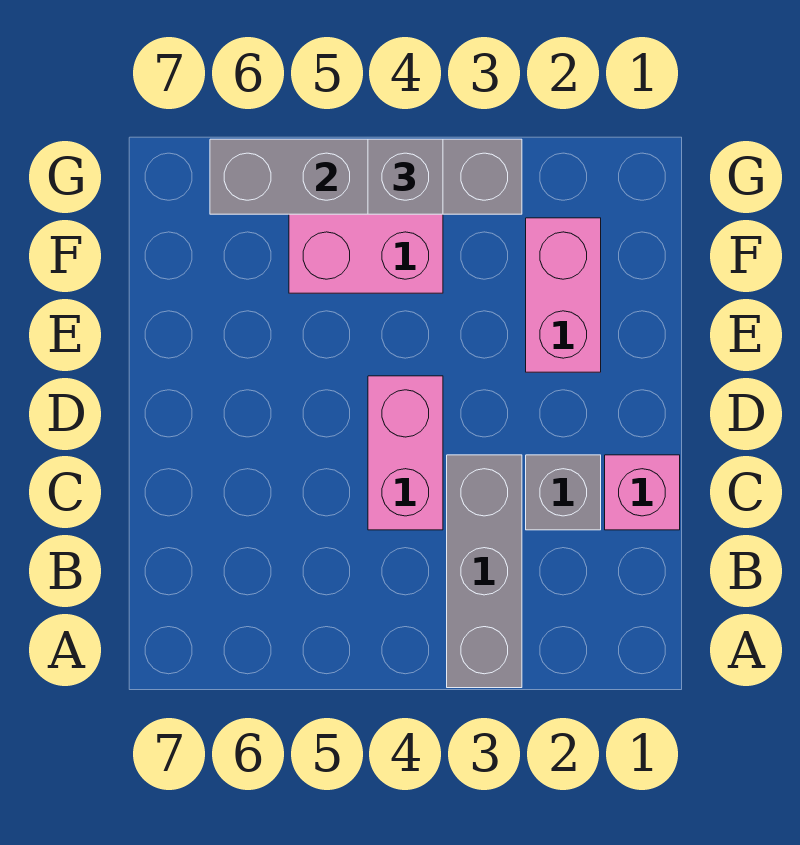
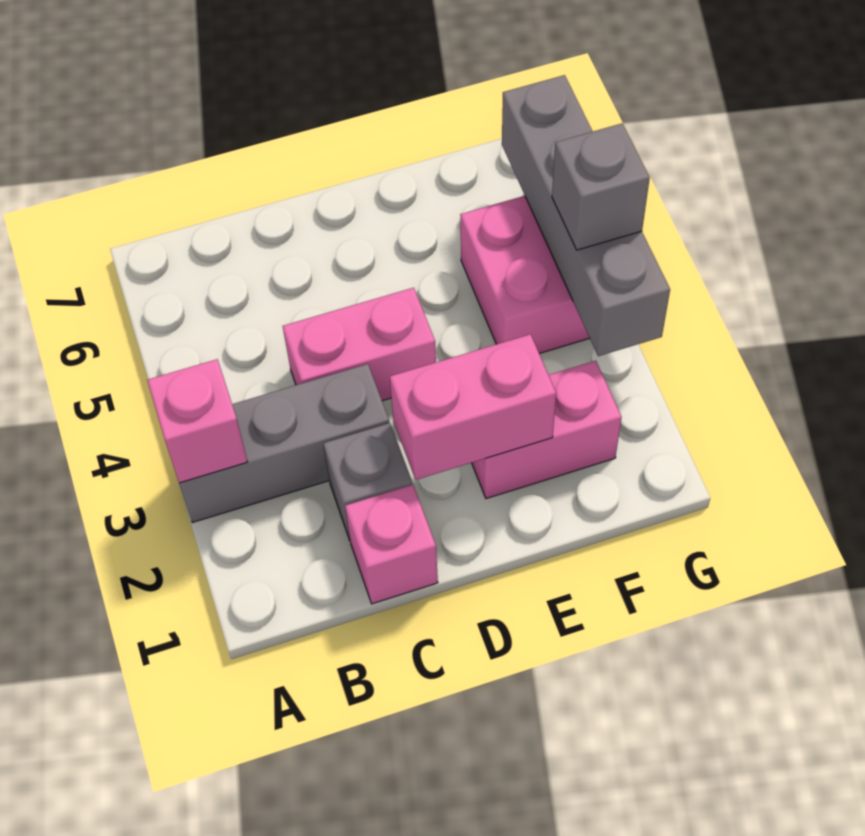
none -> pink 1x1 brick [147,359,247,483]
none -> pink 1x2 brick [390,334,556,480]

